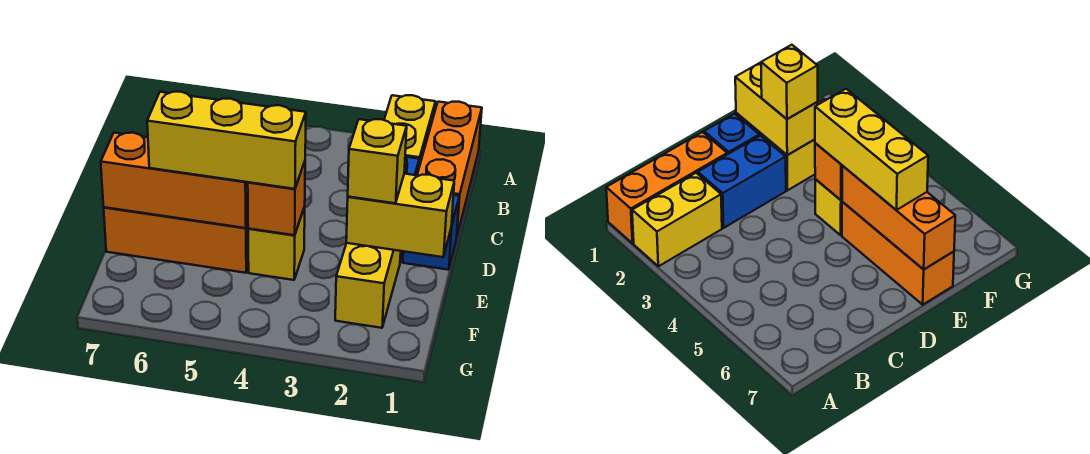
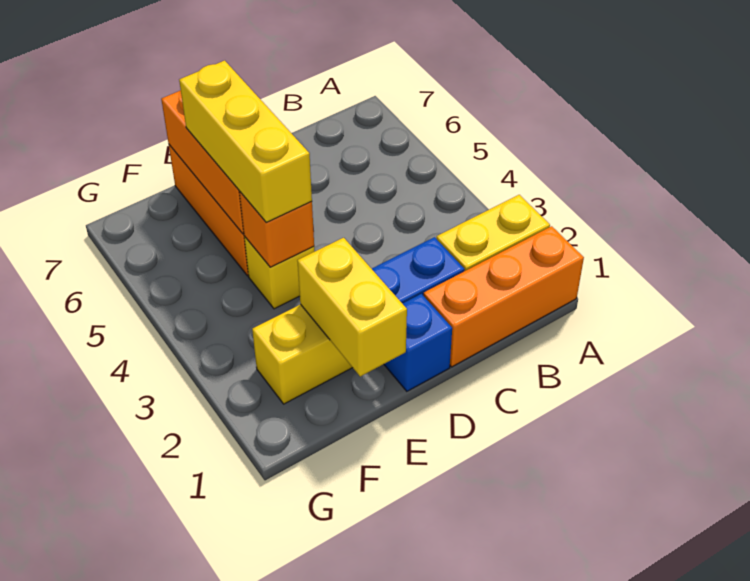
yellow 1x1 brick [348,119,407,203] -> none

